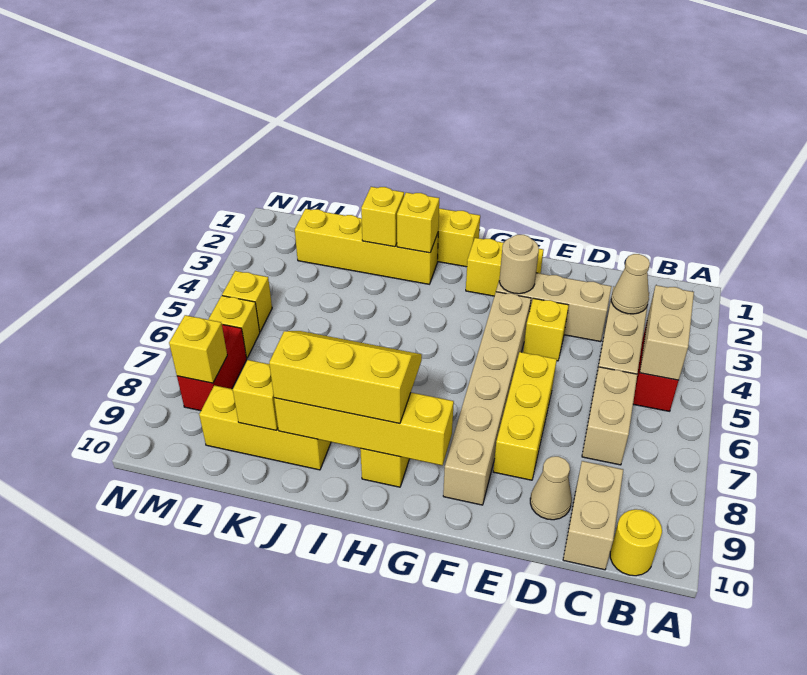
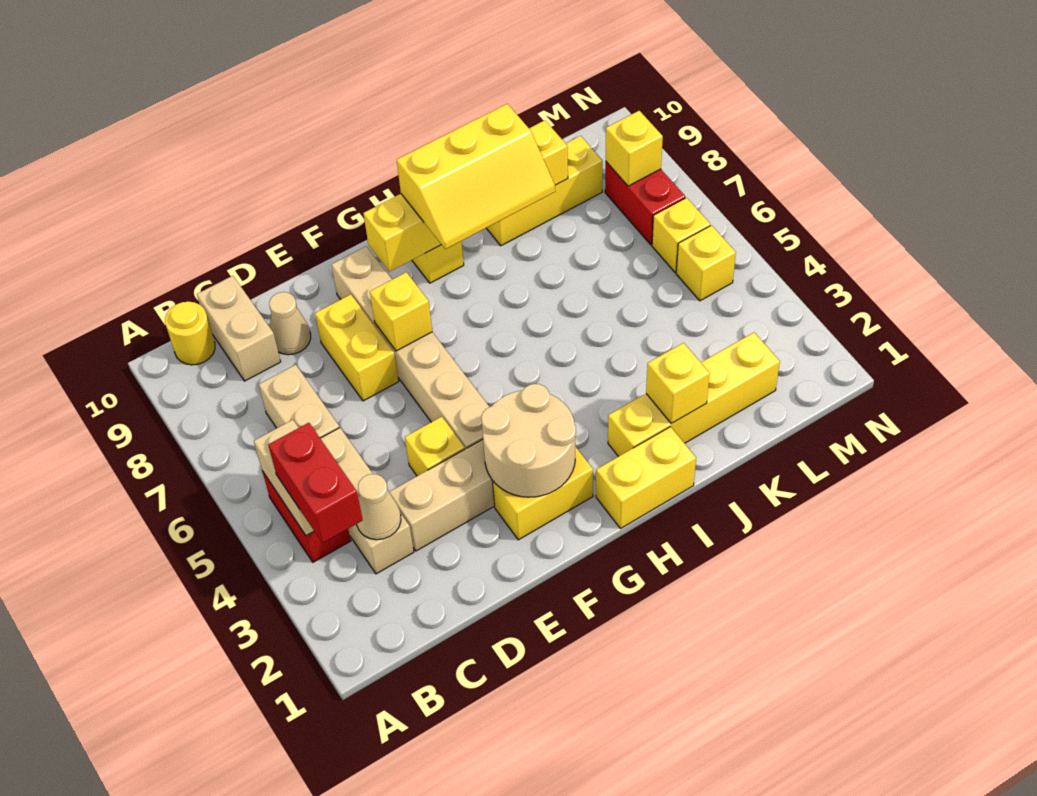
none -> red 1x2 brick [268,423,363,543]
yellow 1x3 brick [493,352,557,480] -> yellow 1x2 brick [315,294,399,401]
tan 1x1 round brick [499,235,539,294] -> tan 2x2 round brick [481,384,576,497]
yellow 1x1 brick [397,193,439,253] -> yellow 1x1 brick moved to [370,272,432,351]

